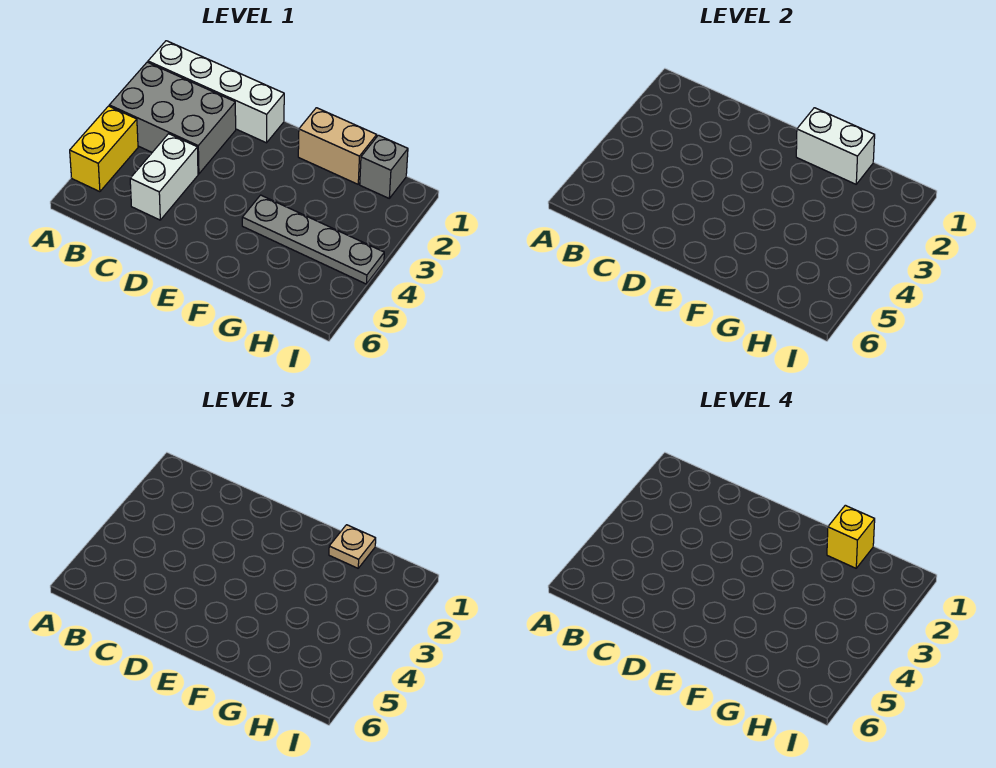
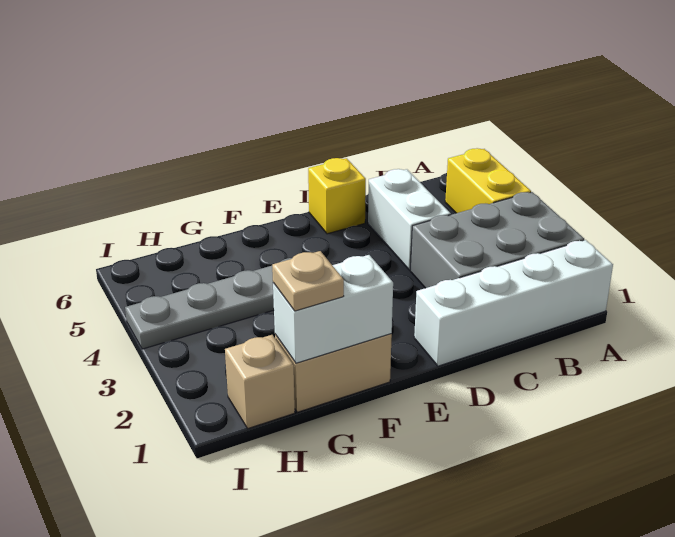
yellow 1x1 brick [827,505,875,568] -> yellow 1x1 brick moved to [308,158,366,234]
grey 1x1 brick [360,135,408,198] -> tan 1x1 brick [225,335,295,428]

